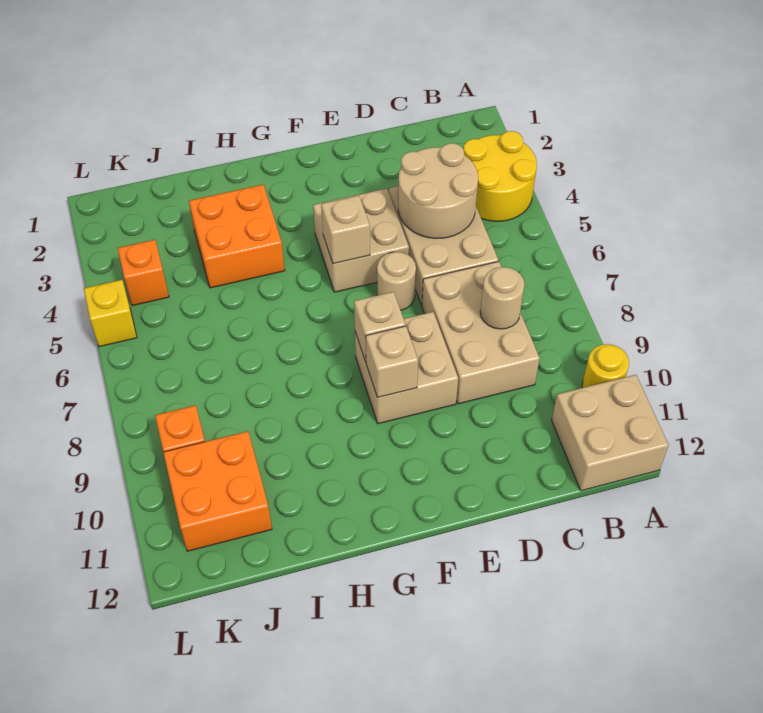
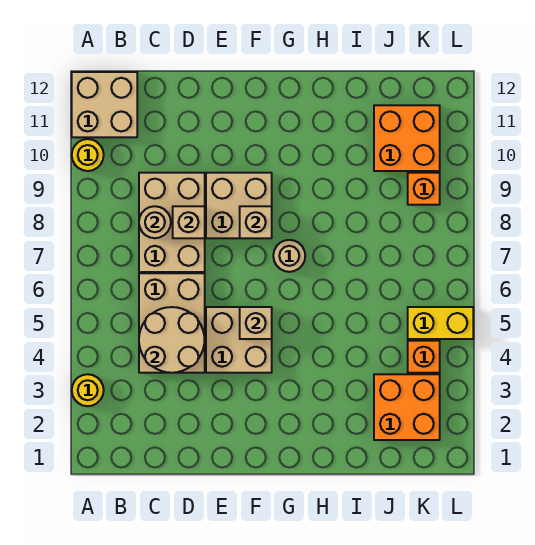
yellow 2x2 round brick [464,131,537,221] -> yellow 1x1 round brick [72,374,104,406]
tan 1x1 round brick [377,252,416,310] -> tan 1x1 round brick moved to [273,240,305,272]
tan 1x1 brick [366,326,418,397] -> tan 1x1 brick moved to [173,206,205,238]
orange 2x2 brick [189,184,285,288] -> orange 2x2 brick moved to [374,374,440,440]
yellow 1x1 brick [84,280,137,347] -> yellow 1x2 brick [408,307,473,339]

